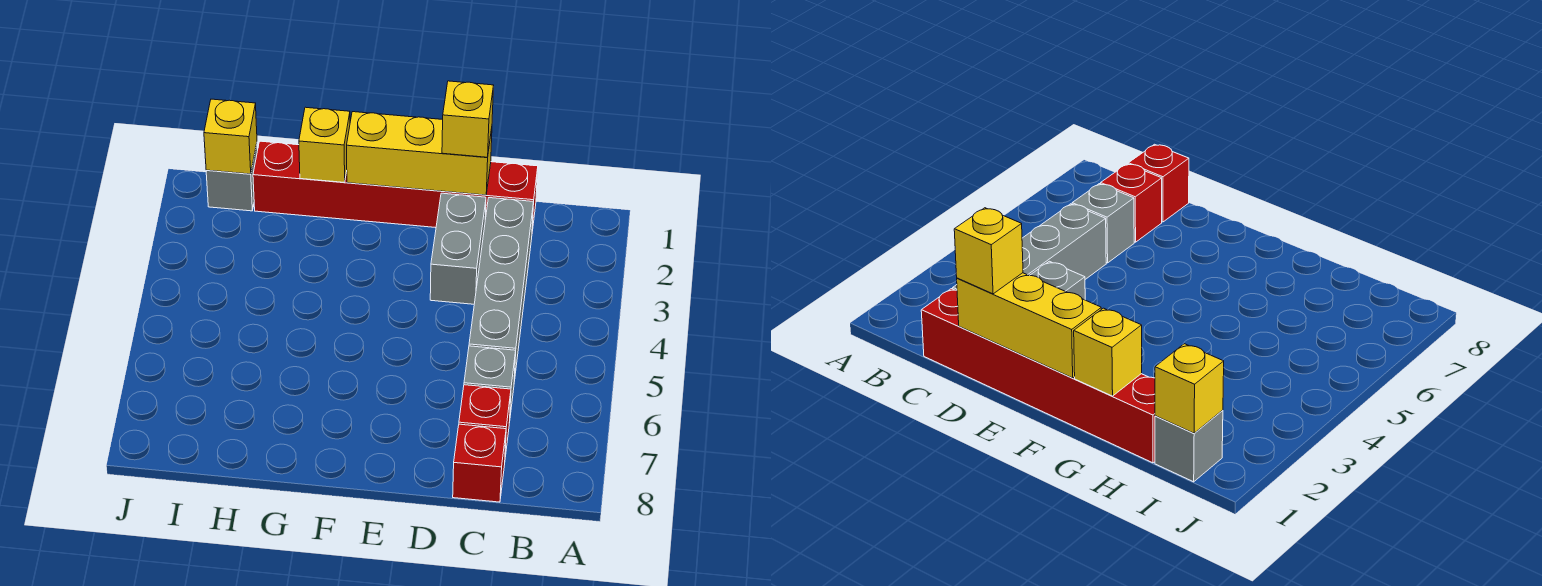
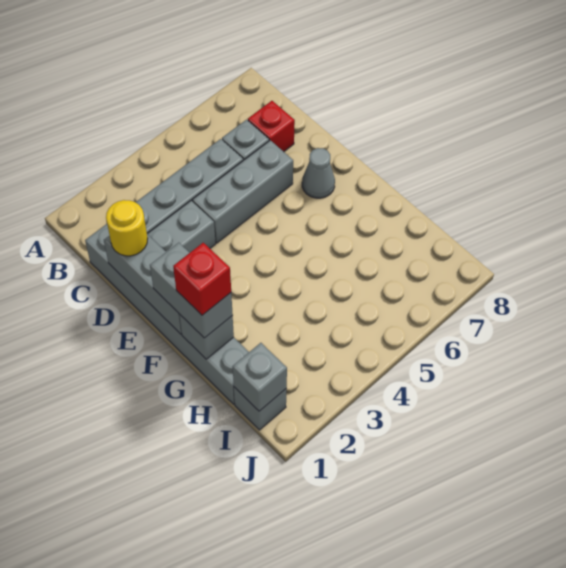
red 1x6 brick [253,141,538,231] -> grey 1x6 brick [85,224,249,404]
red 1x1 brick [453,424,506,502] -> red 1x1 brick moved to [173,243,231,315]
yellow 1x3 brick [347,112,492,195] -> grey 1x3 brick [104,234,182,334]
yellow 1x1 brick [442,81,494,157] -> yellow 1x1 round brick [106,200,148,256]
none -> grey 1x3 brick [192,140,293,243]
none -> grey 1x1 cone [302,148,335,198]
none -> grey 1x2 brick [150,243,233,338]
yellow 1x1 brick [299,107,350,182] -> grey 1x1 brick [179,314,234,359]
yellow 1x1 brick [204,99,257,174] -> grey 1x1 brick [233,343,287,411]

